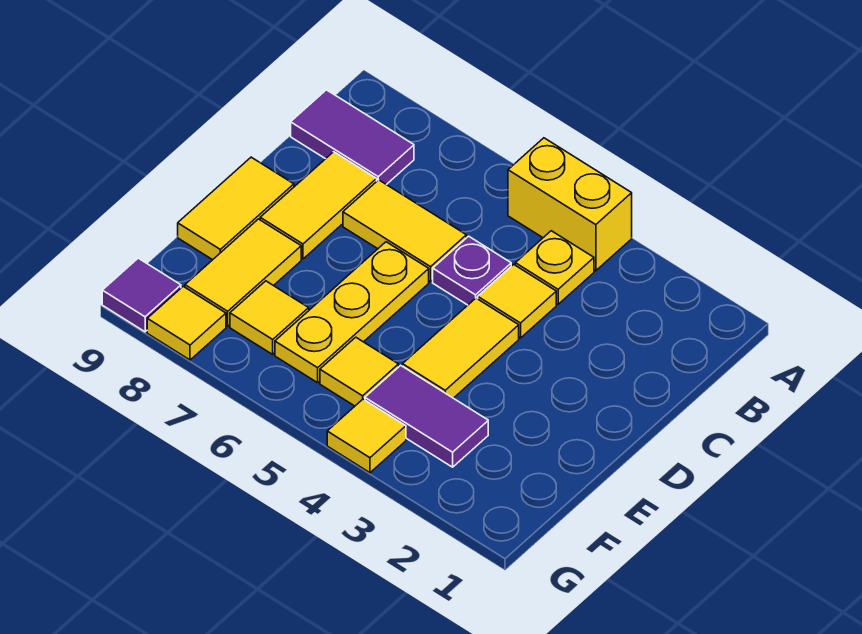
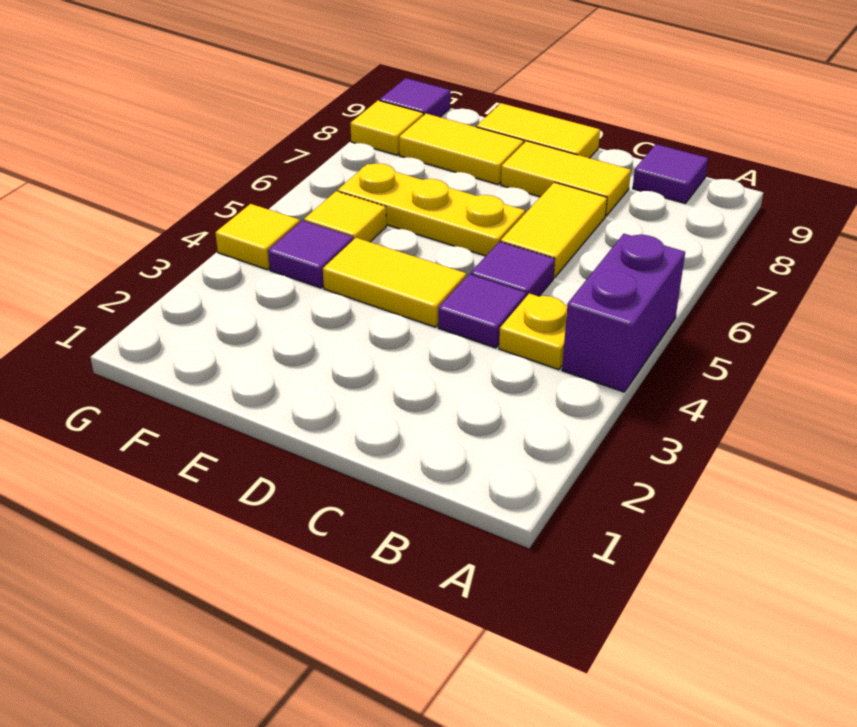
yellow 1x2 brick [508,138,632,271] -> purple 1x2 brick [562,234,685,392]
purple 1x2 tile [291,90,414,185] -> purple 1x1 tile [633,144,708,203]
yellow 1x1 tile [478,264,556,338] -> purple 1x1 tile [438,274,526,348]
purple 1x1 plate [433,236,511,305] -> purple 1x1 tile [471,242,555,296]
purple 1x2 tile [365,365,488,467] -> purple 1x1 tile [268,220,353,288]
yellow 1x1 tile [230,281,309,354] -> none

